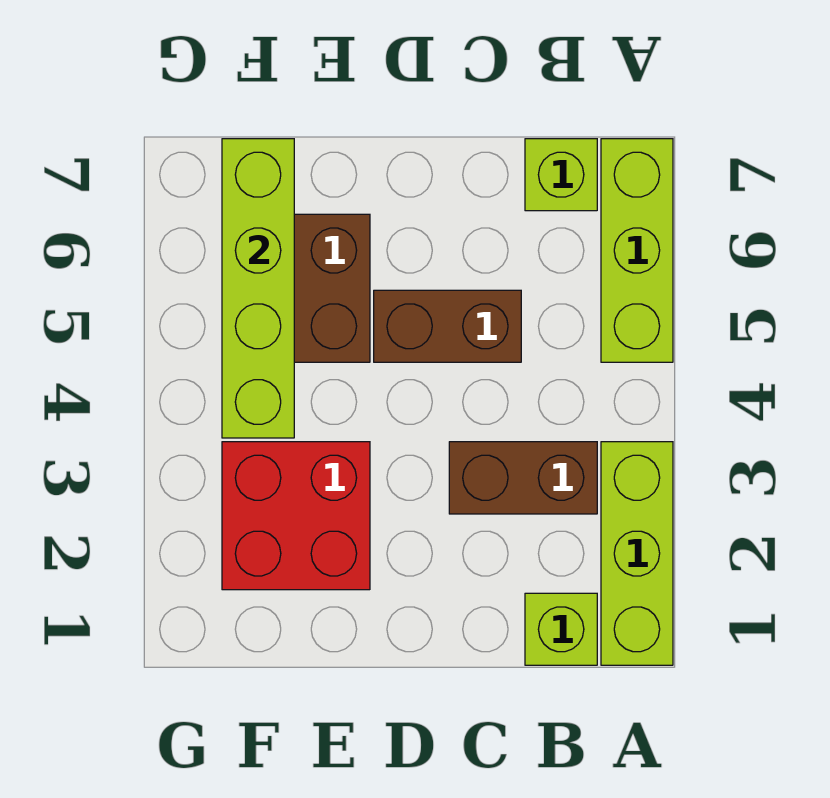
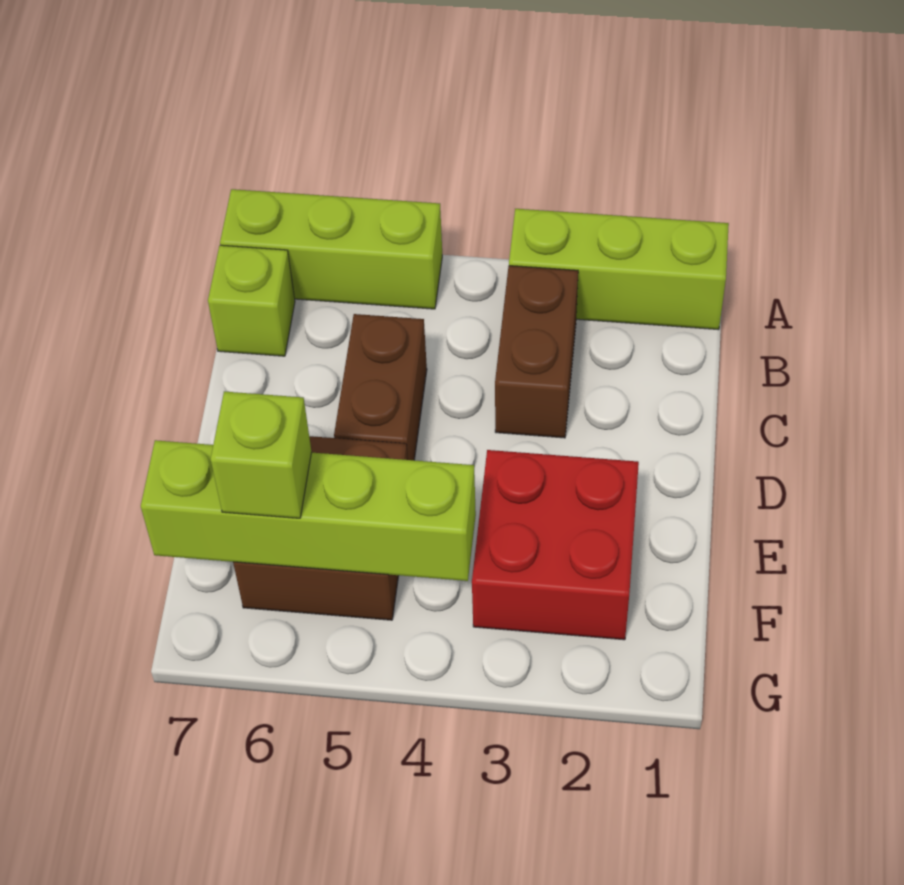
lime 1x1 brick [525,593,597,665] -> lime 1x1 brick moved to [211,391,312,518]

